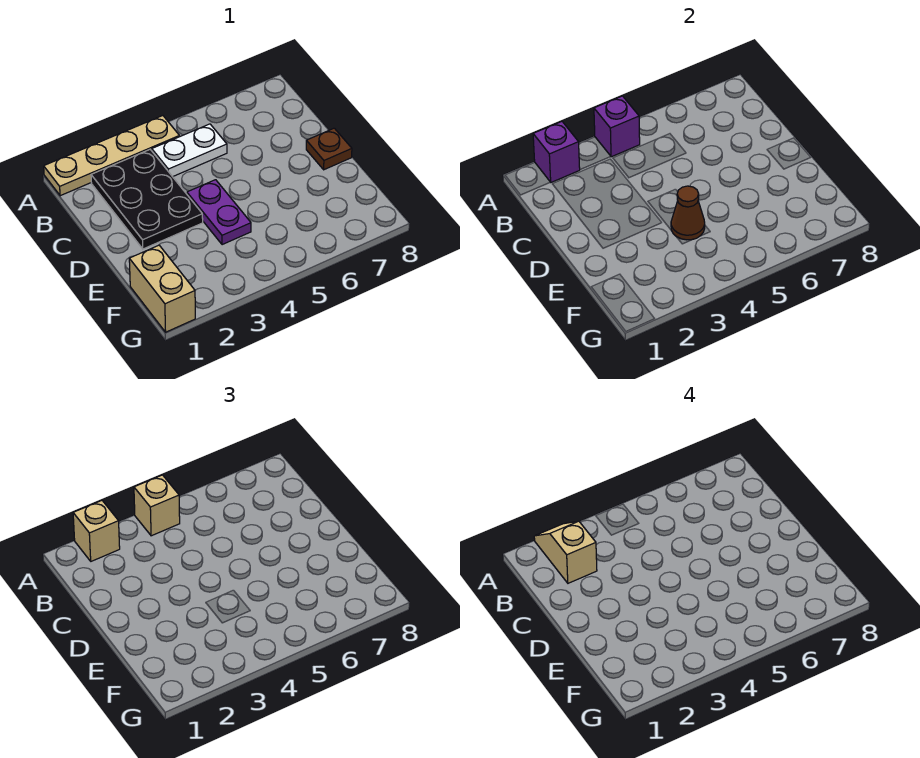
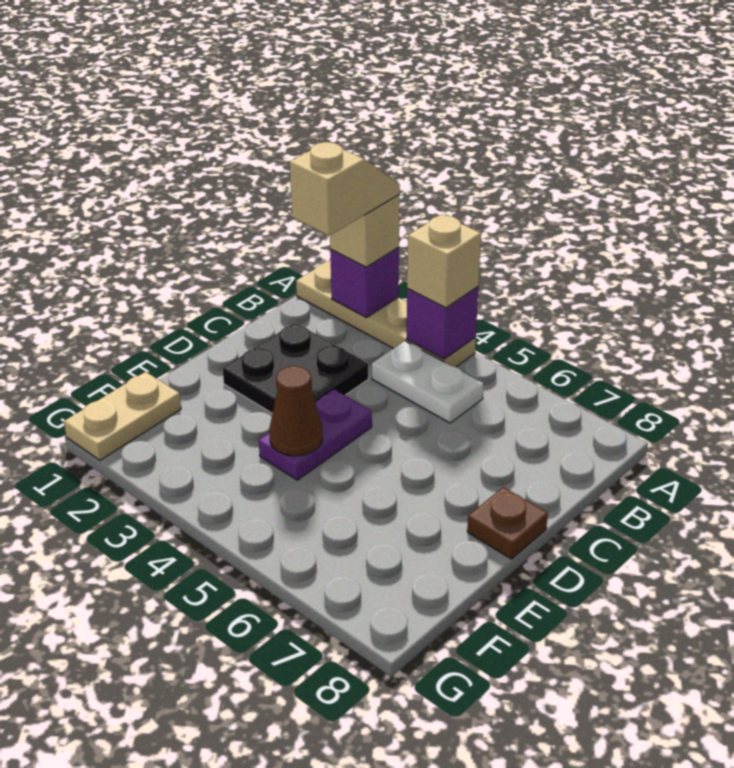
black 2x3 plate [91,150,203,249] -> black 2x2 plate [223,323,368,413]
tan 1x2 brick [129,245,195,332] -> tan 1x2 plate [64,372,181,460]

